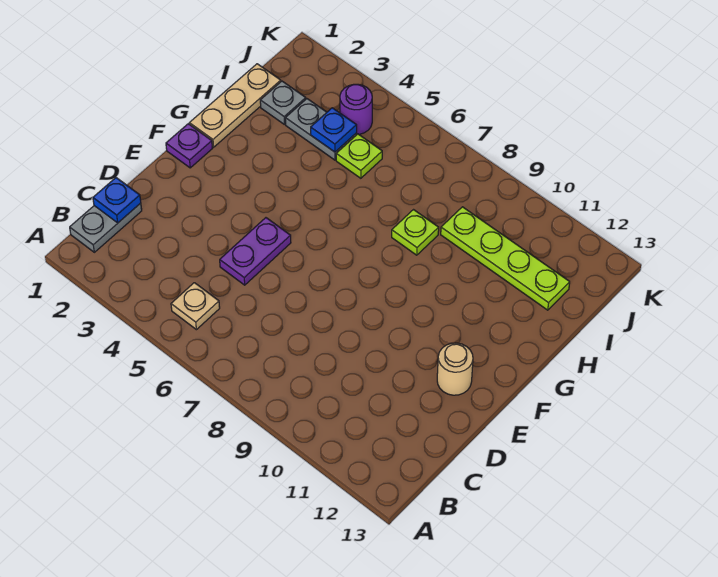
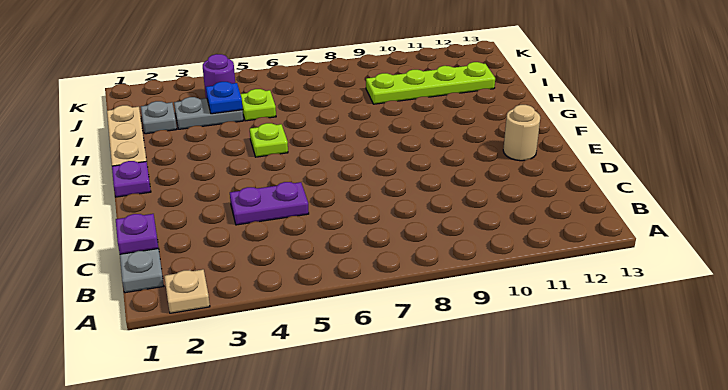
tan 1x1 plate [171,283,220,330] -> tan 1x1 plate moved to [164,269,210,313]
blue 1x1 plate [93,178,141,223] -> purple 1x1 plate [116,214,159,254]
purple 1x2 plate [220,218,291,285] -> purple 1x2 plate turned to [230,182,309,225]
lime 1x1 plate [392,210,439,255] -> lime 1x1 plate moved to [250,123,288,157]

